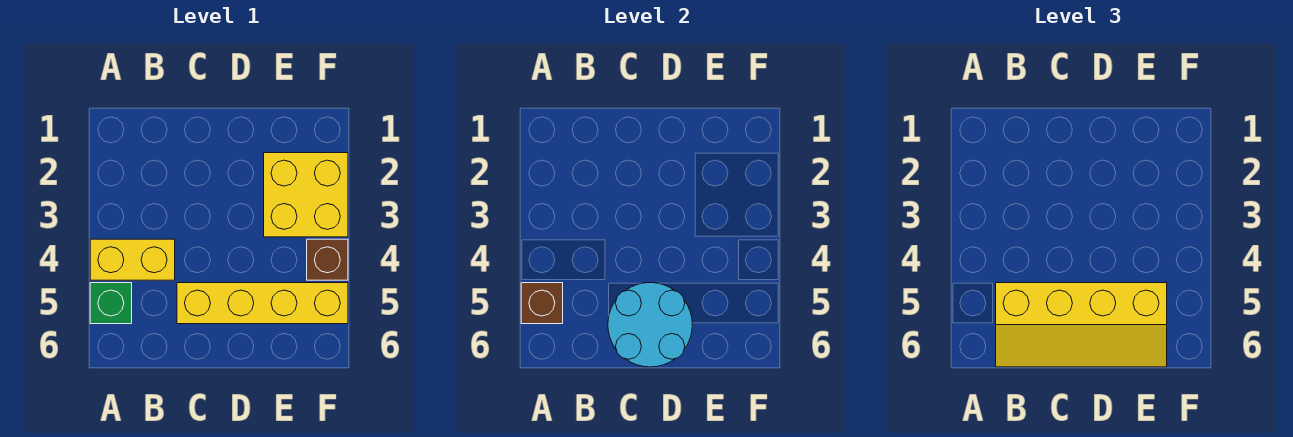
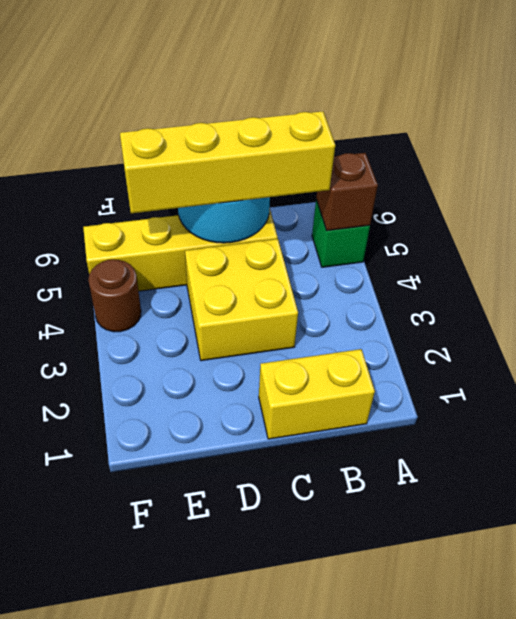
yellow 1x2 brick [90,239,175,280] -> yellow 1x2 brick moved to [259,349,375,439]
yellow 2x2 brick [264,153,348,237] -> yellow 2x2 brick moved to [185,239,298,361]
brown 1x1 brick [307,239,348,280] -> brown 1x1 round brick [88,259,141,332]

